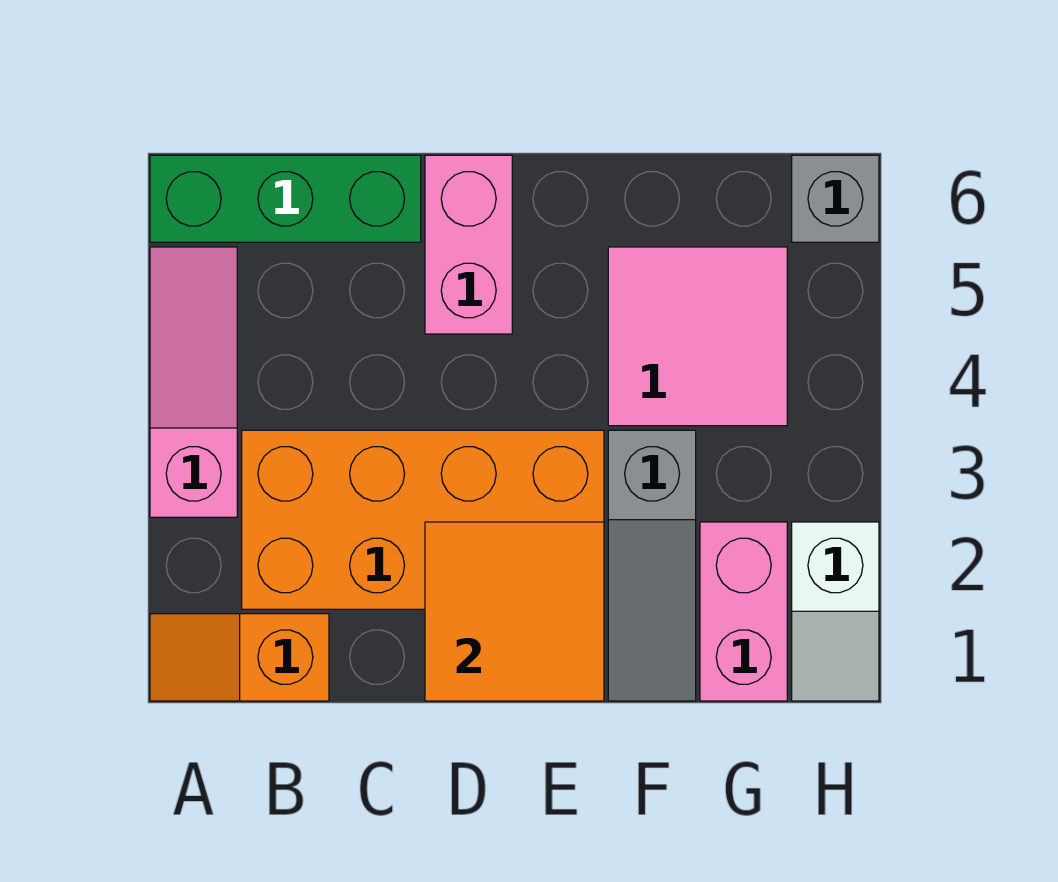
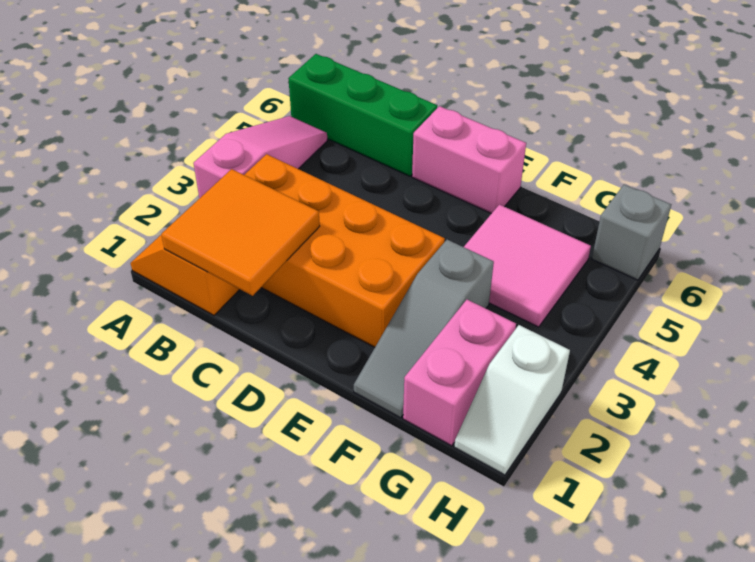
orange 2x2 tile [425,522,604,701] -> orange 2x2 tile moved to [161,169,320,296]
pink 1x2 brick [425,155,512,334] -> pink 1x2 brick turned to [412,106,526,214]

